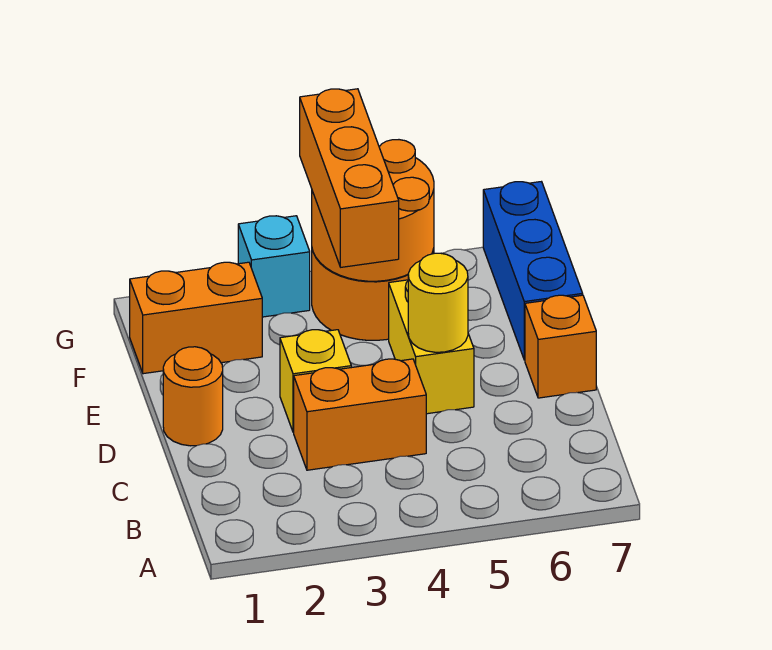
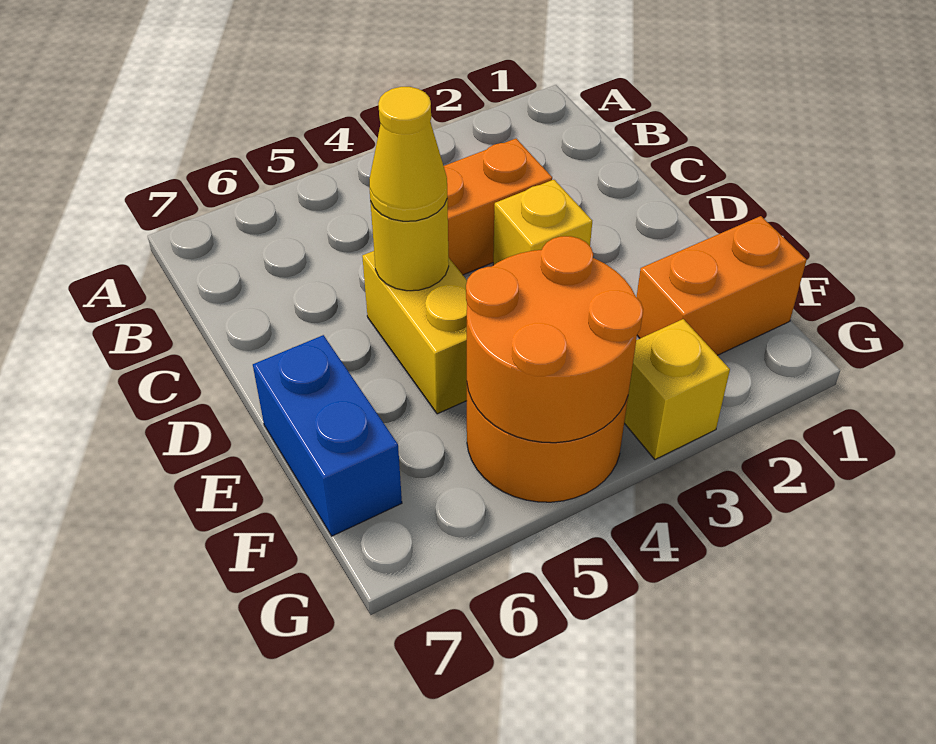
orange 1x1 round brick [163,347,223,446] -> none
none -> yellow 1x1 cone [369,87,447,221]
orange 1x1 brick [525,295,596,398] -> none
orange 1x3 brick [300,89,399,267] -> none
blue 1x3 brick [483,182,583,360] -> blue 1x2 brick [253,335,402,536]
cyan 1x1 brick [238,216,310,317] -> yellow 1x1 brick [624,319,730,460]

